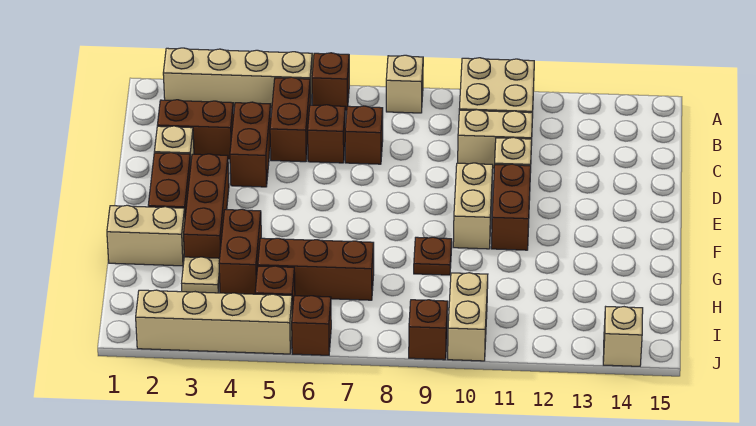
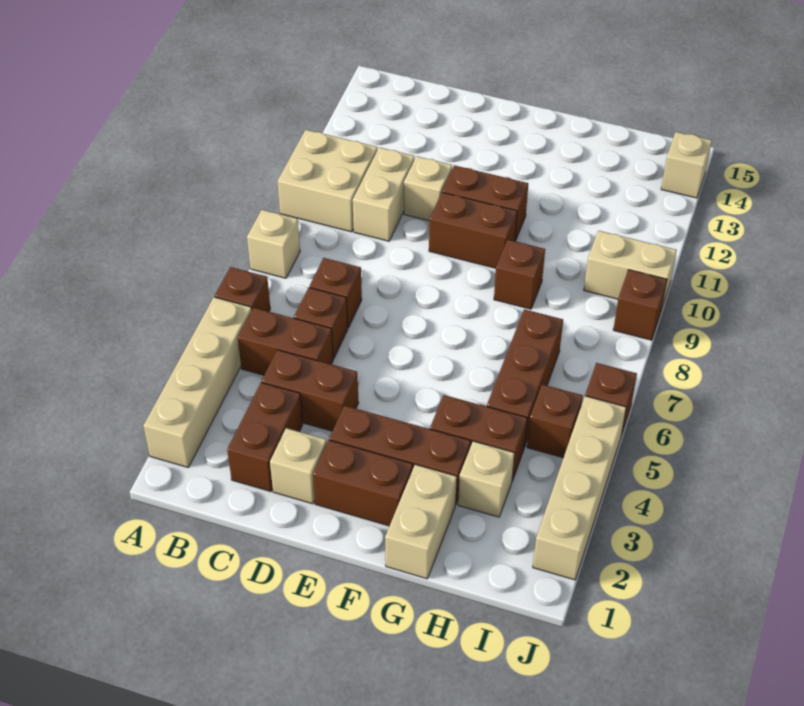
tan 1x2 brick [453,163,493,249] -> brown 1x2 brick [429,192,517,268]
brown 1x1 plate [414,237,452,275] -> brown 1x1 brick [494,240,545,309]
tan 1x1 plate [182,257,220,293] -> tan 1x1 brick [458,441,514,517]

